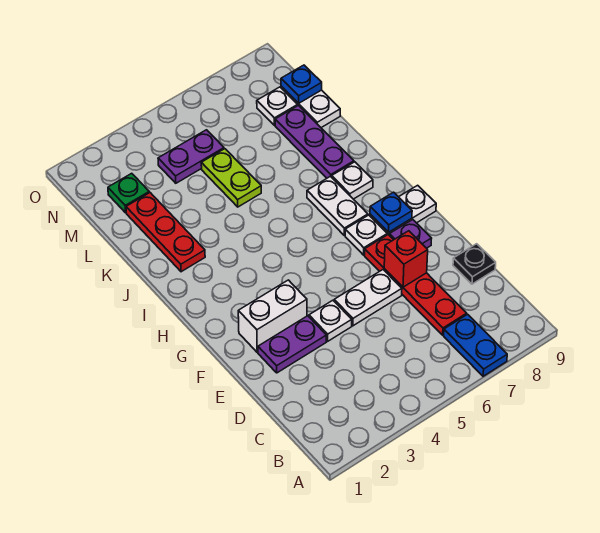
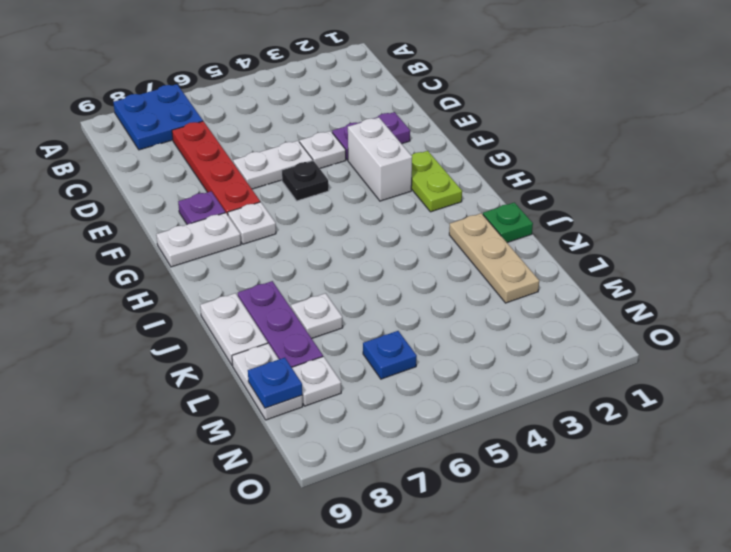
blue 1x2 plate [444,314,507,376] -> blue 2x2 plate [113,84,203,150]
black 1x1 plate [453,244,496,284] -> black 1x1 plate moved to [282,161,329,201]
red 1x1 brick [384,231,428,287] -> none
white 1x2 brick [238,280,307,352] -> white 1x2 brick turned to [348,117,412,201]
blue 1x1 plate [370,192,412,232] -> blue 1x1 plate moved to [363,331,417,379]
white 1x2 plate [307,176,368,235] -> white 1x2 plate moved to [200,293,268,366]
white 1x1 plate [332,162,373,199] -> white 1x1 plate moved to [291,293,343,338]
red 1x3 plate [126,193,205,272] -> tan 1x3 plate [449,213,539,303]
lime 1x2 plate [201,149,261,207] -> lime 1x2 plate moved to [411,151,462,212]
green 1x1 plate [108,173,149,213] -> green 1x1 plate moved to [483,203,533,243]
purple 1x2 plate [158,130,224,183] -> none

